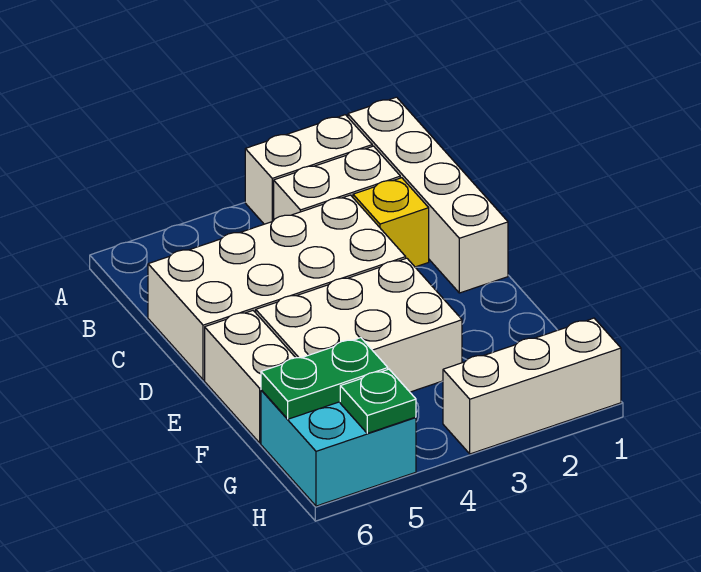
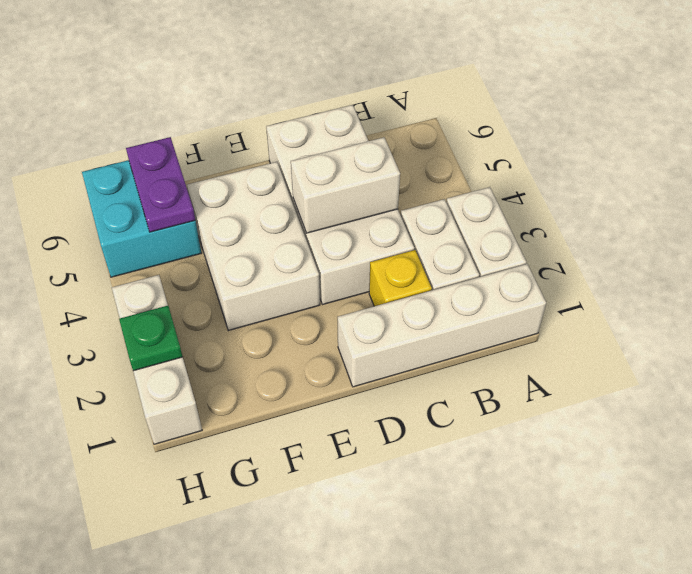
white 1x2 brick [205,311,296,443] -> white 1x2 brick moved to [291,137,400,233]
green 1x2 plate [261,338,388,419] -> purple 1x2 plate [126,137,195,232]
green 1x1 plate [340,369,416,433] -> green 1x1 plate moved to [119,306,183,371]

